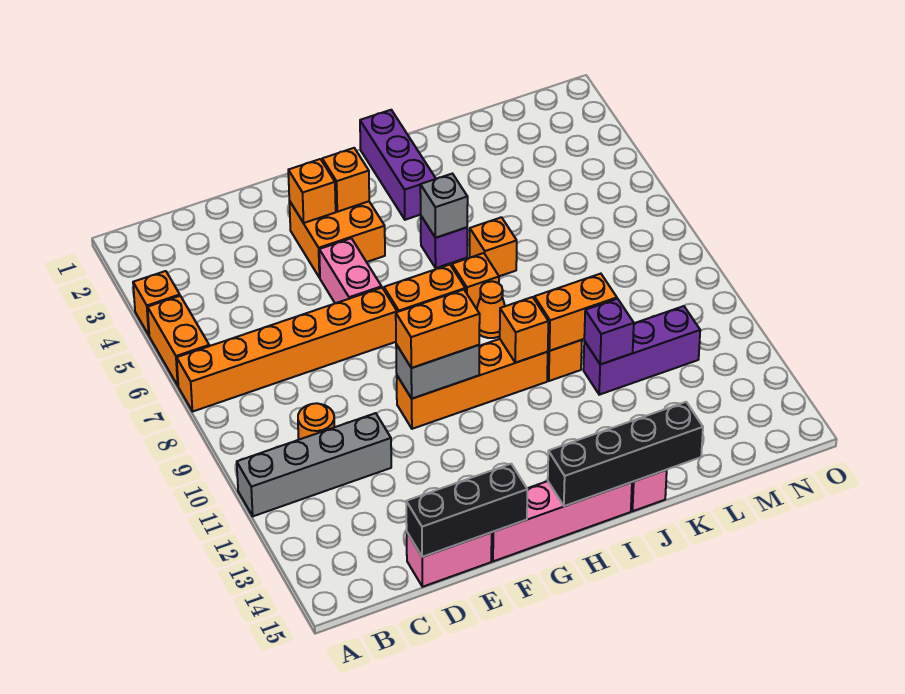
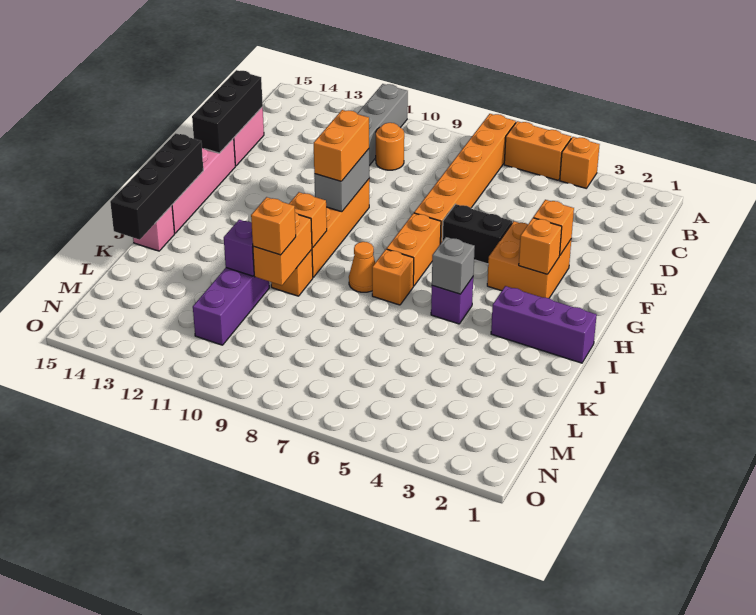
pink 1x2 brick [319,238,382,303] -> black 1x2 brick [442,204,512,264]
orange 1x1 brick [470,217,517,276] -> orange 1x1 brick moved to [251,197,296,255]

